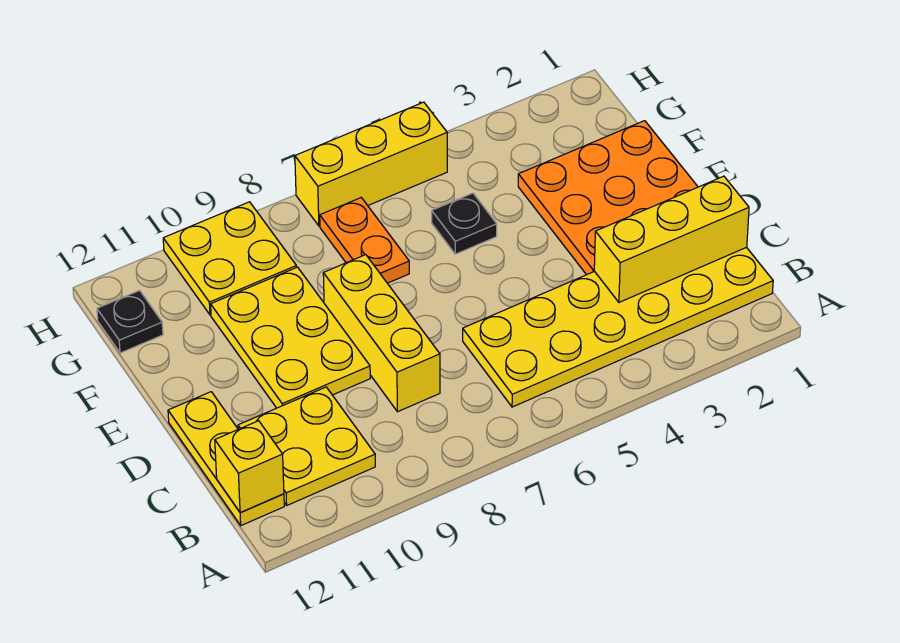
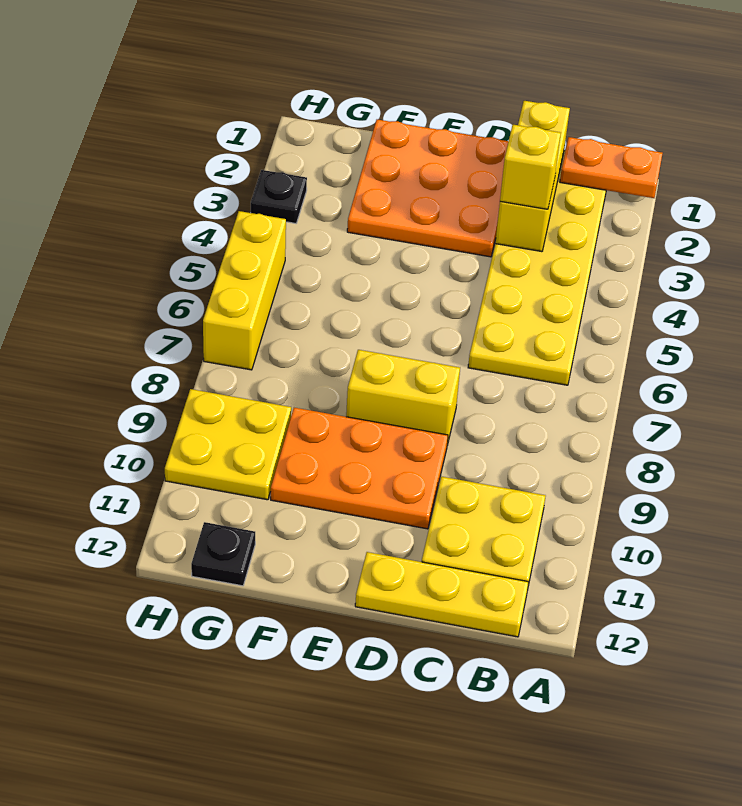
yellow 1x1 brick [215,421,284,513] -> yellow 1x1 brick moved to [500,125,561,209]
yellow 1x3 brick [323,255,440,412] -> yellow 1x2 brick [346,350,460,444]
yellow 2x3 plate [211,267,370,408] -> orange 2x3 plate [271,408,448,529]
black 1x1 plate [432,193,497,254] -> black 1x1 plate moved to [251,170,307,223]
orange 1x2 plate [320,198,409,283] -> orange 1x2 plate moved to [560,137,663,198]

